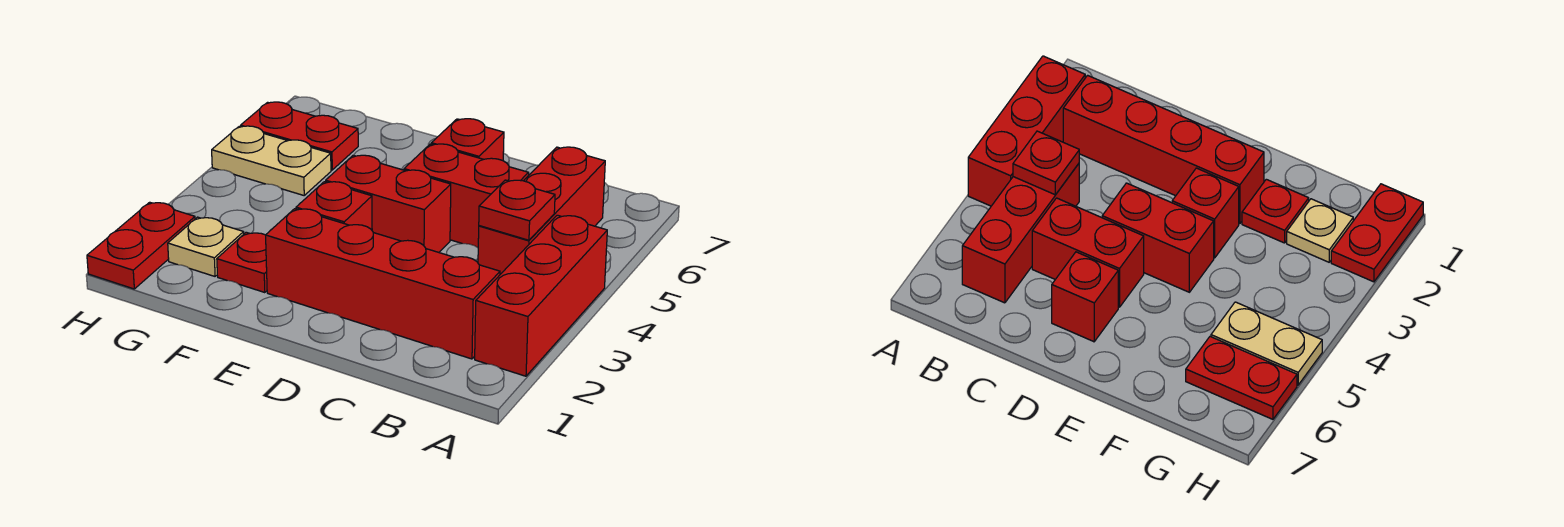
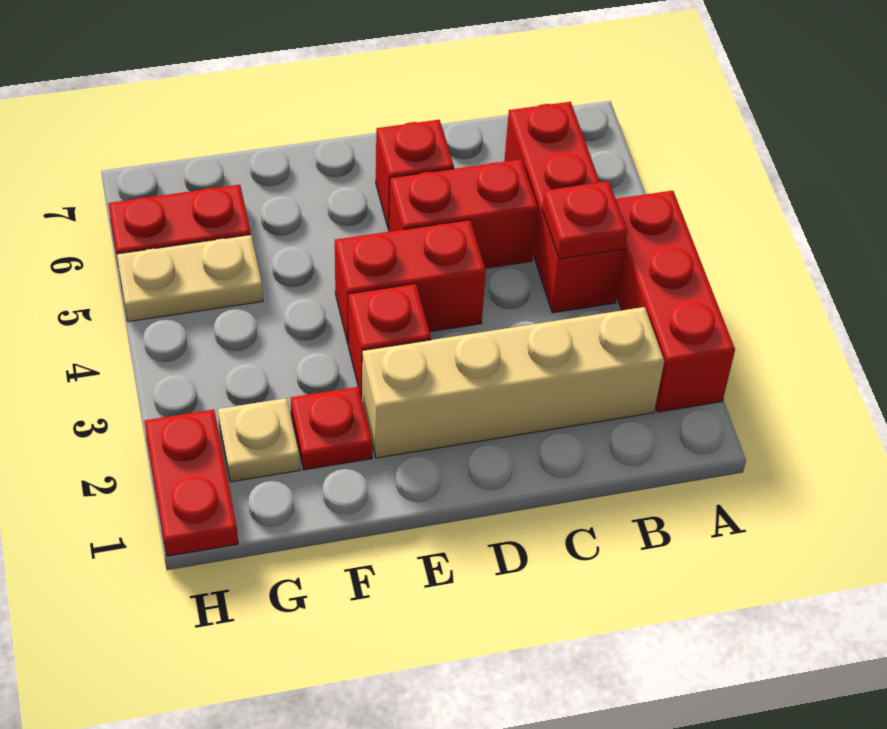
red 1x4 brick [266,209,500,359] -> tan 1x4 brick [362,307,664,458]

